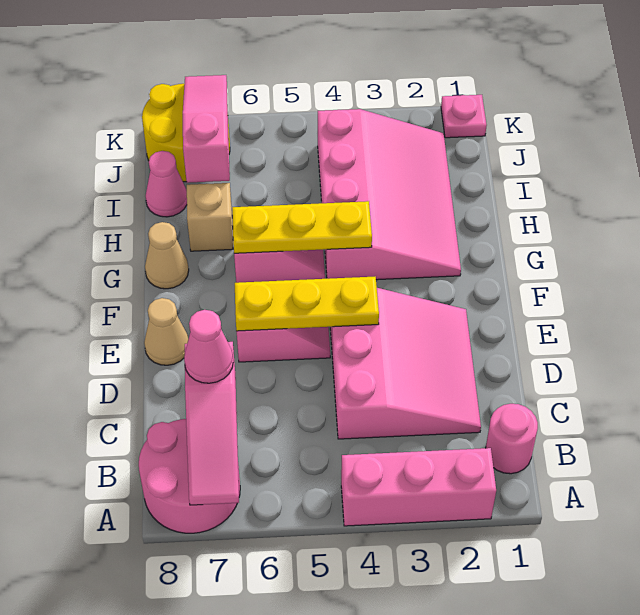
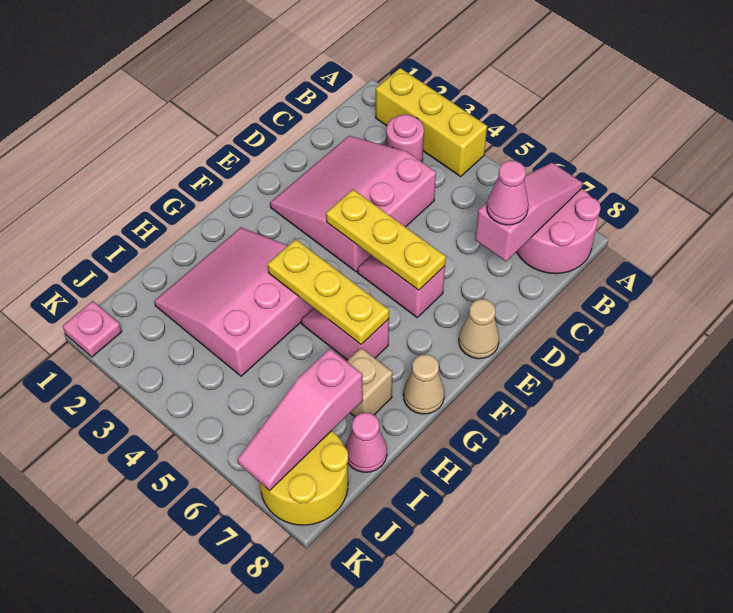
pink 1x3 brick [341,448,496,526] -> yellow 1x3 brick [376,68,487,177]
pink 1x1 round brick [486,404,538,474] -> pink 1x1 round brick moved to [386,115,424,162]
pink 3x4 slope [318,109,461,280] -> pink 3x3 slope [154,228,313,376]

